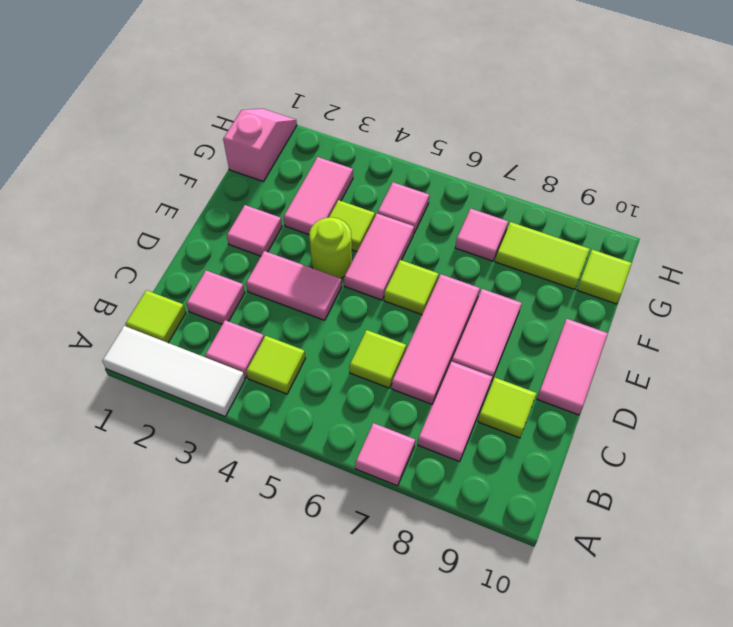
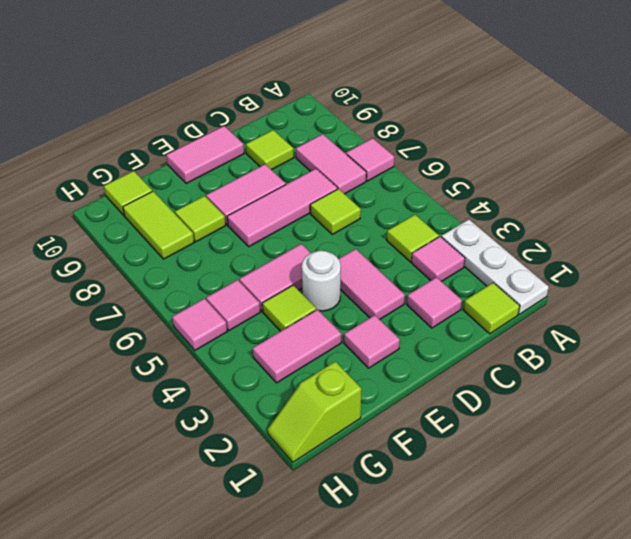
white 1x3 tile [102,326,245,416] -> white 1x3 plate [441,219,549,314]
pink 1x2 tile [418,361,492,462] -> pink 1x2 tile turned to [296,134,366,194]
lime 1x1 round brick [309,217,352,278] -> white 1x1 round brick [302,251,341,311]
lime 1x1 tile [384,260,439,315] -> lime 1x1 tile moved to [175,196,226,242]
pink 1x2 slope [223,109,297,182] -> lime 1x2 slope [268,361,361,462]
pink 1x1 tile [455,209,508,261] -> pink 1x1 tile moved to [172,298,227,350]

